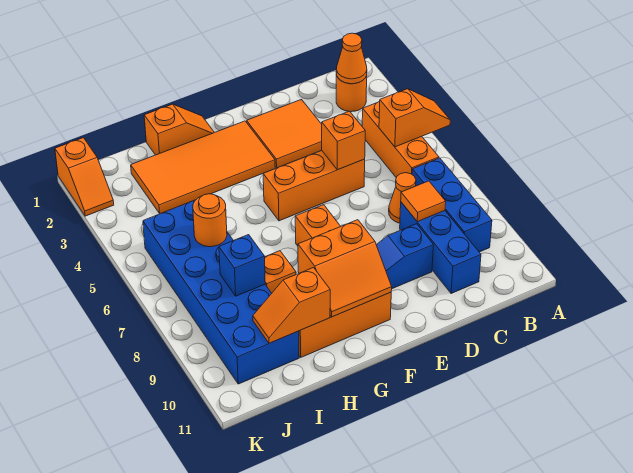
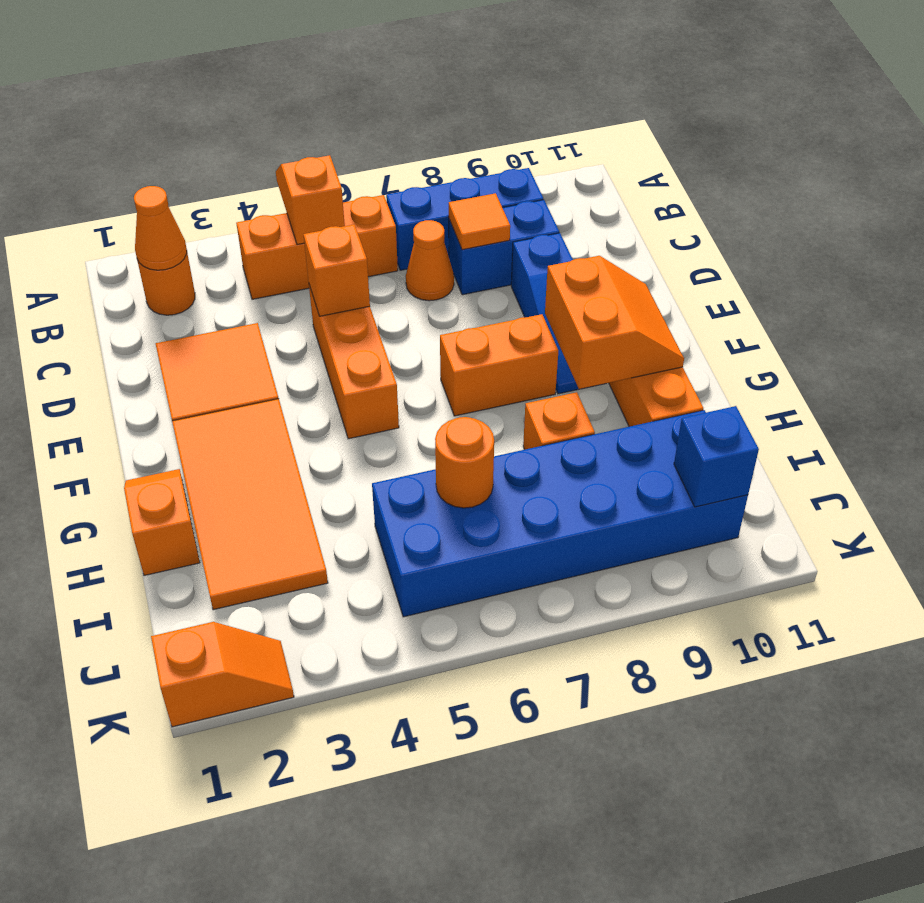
blue 1x3 brick [400,202,481,294] -> blue 1x2 brick [449,200,559,295]
orange 1x2 slope [253,268,330,343] -> none
blue 1x1 brick [219,235,265,296] -> blue 1x1 brick moved to [674,406,759,507]

